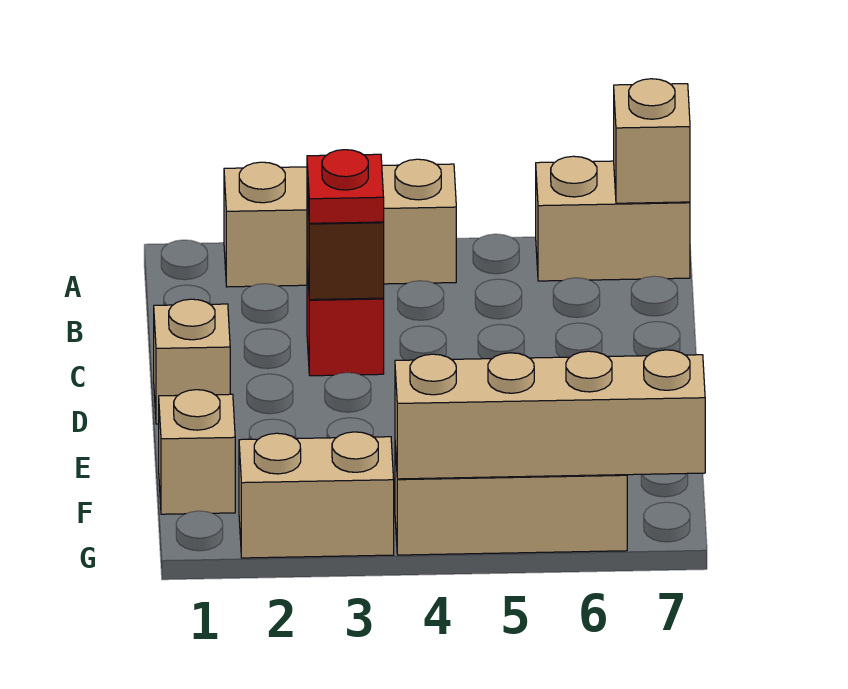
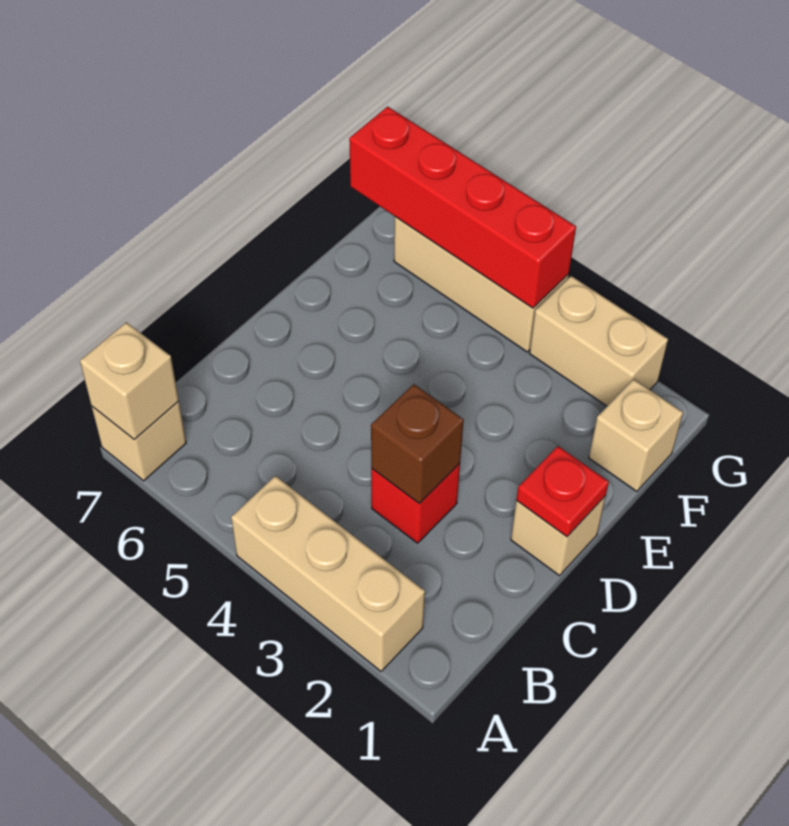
tan 1x2 brick [536,156,690,281] -> tan 1x1 brick [92,401,186,481]
red 1x1 plate [307,150,384,223] -> red 1x1 plate moved to [516,446,609,537]
tan 1x4 brick [395,350,705,479] -> red 1x4 brick [349,107,576,308]

